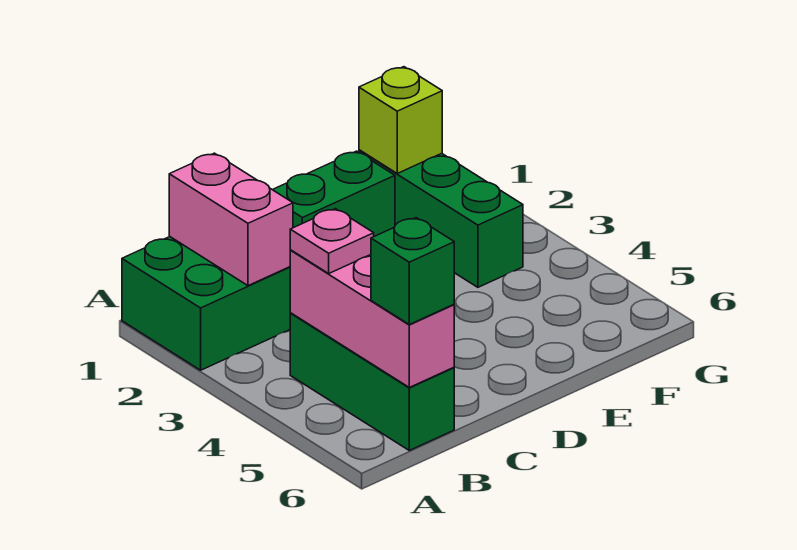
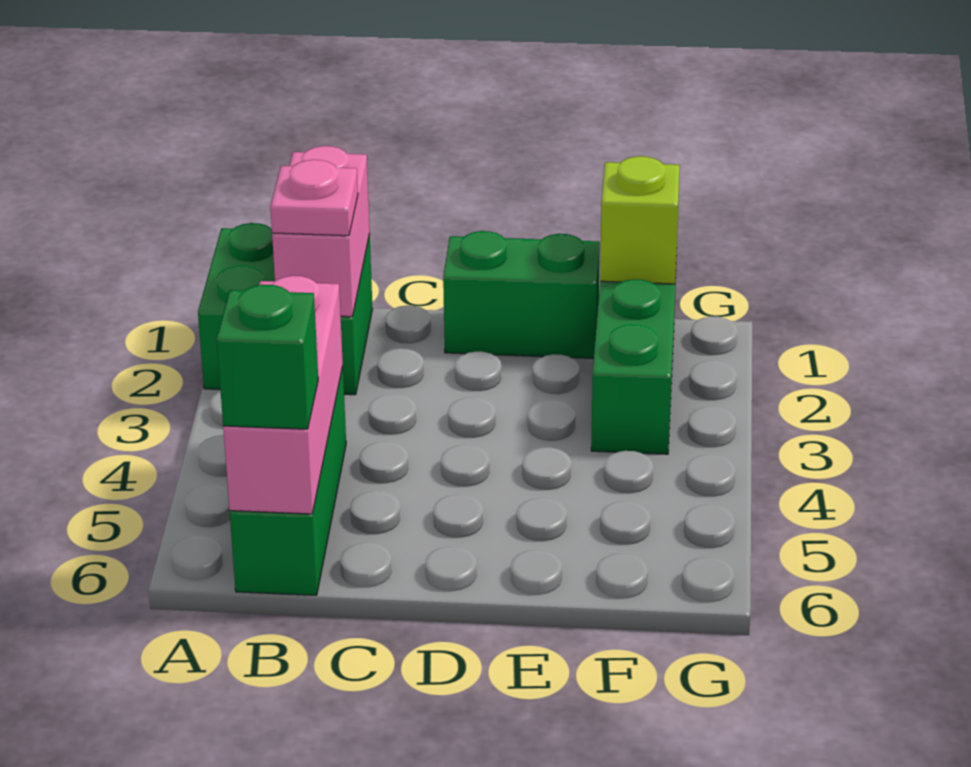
pink 1x1 plate [290,209,374,273] -> pink 1x1 plate moved to [270,160,358,236]

